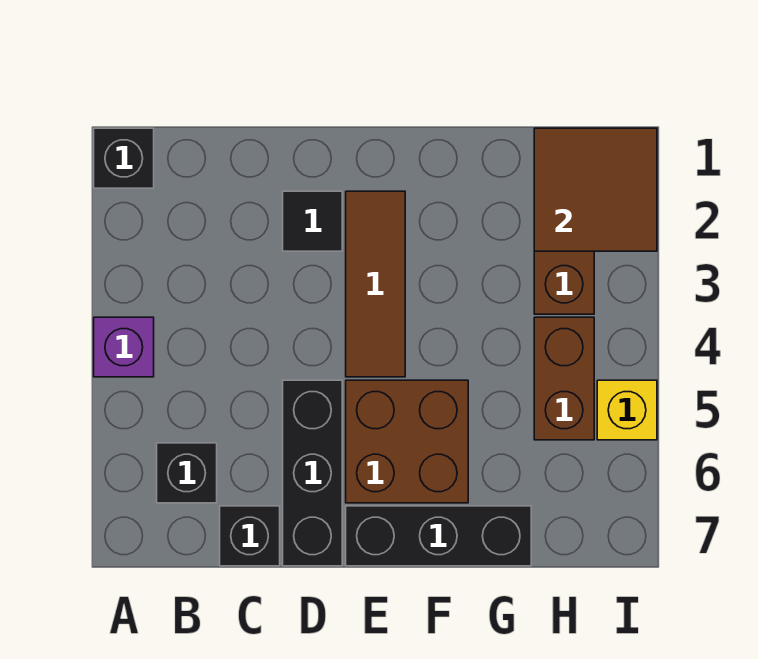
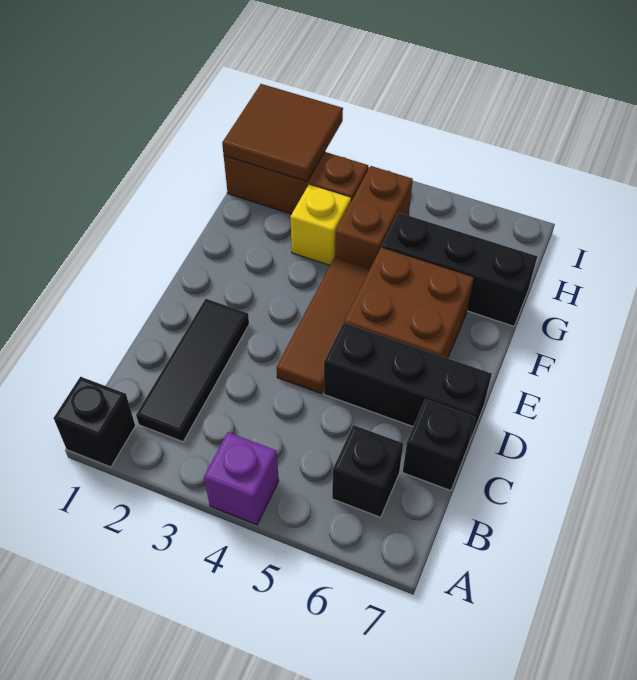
black 1x1 tile [283,191,342,251] -> black 1x3 tile [136,299,249,442]
brown 1x3 tile [346,191,405,377] -> brown 1x3 tile turned to [276,258,370,394]
black 1x3 brick [346,506,531,566] -> black 1x3 brick turned to [382,213,537,326]
brown 1x2 brick [534,317,594,440] -> brown 1x2 brick turned to [335,166,413,269]
yellow 1x1 brick [597,380,657,440] -> yellow 1x1 brick moved to [290,185,351,265]

